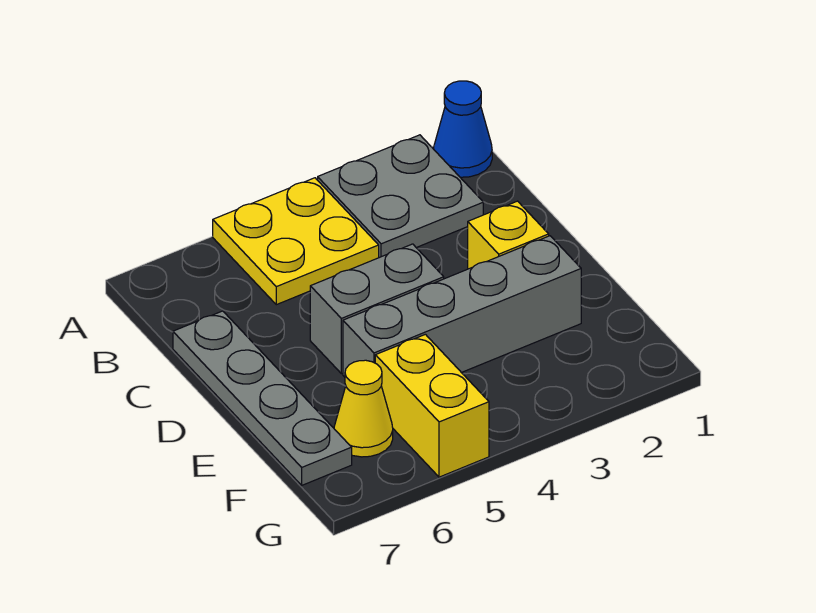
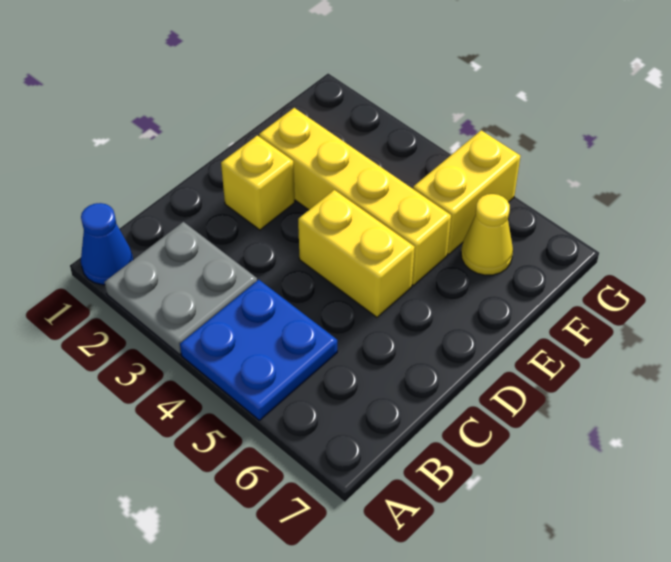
yellow 2x2 plate [213,178,379,305] -> blue 2x2 plate [180,280,337,420]
grey 1x4 plate [173,311,352,485] -> none
grey 1x2 brick [310,244,444,374] -> yellow 1x2 brick [298,190,415,317]
grey 1x4 brick [343,236,581,377] -> yellow 1x4 brick [259,108,451,285]

